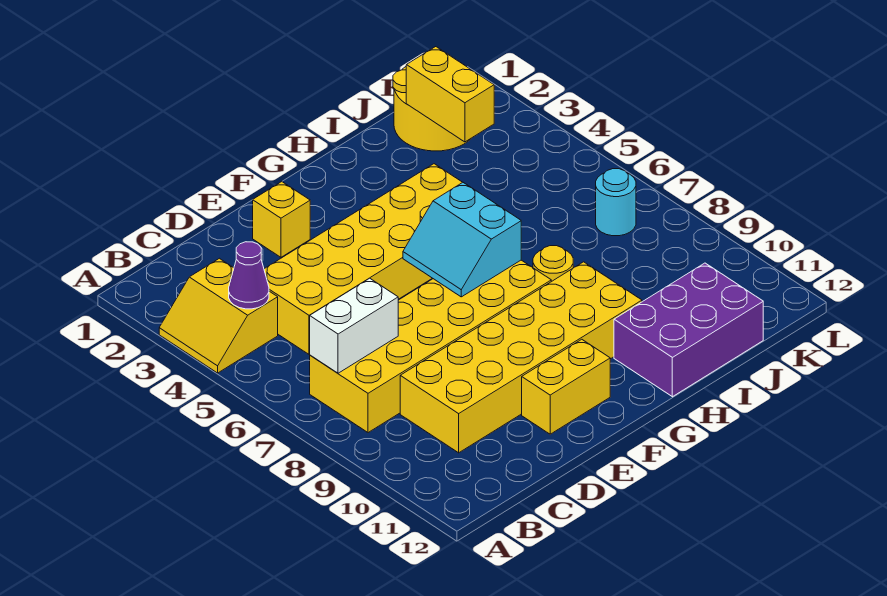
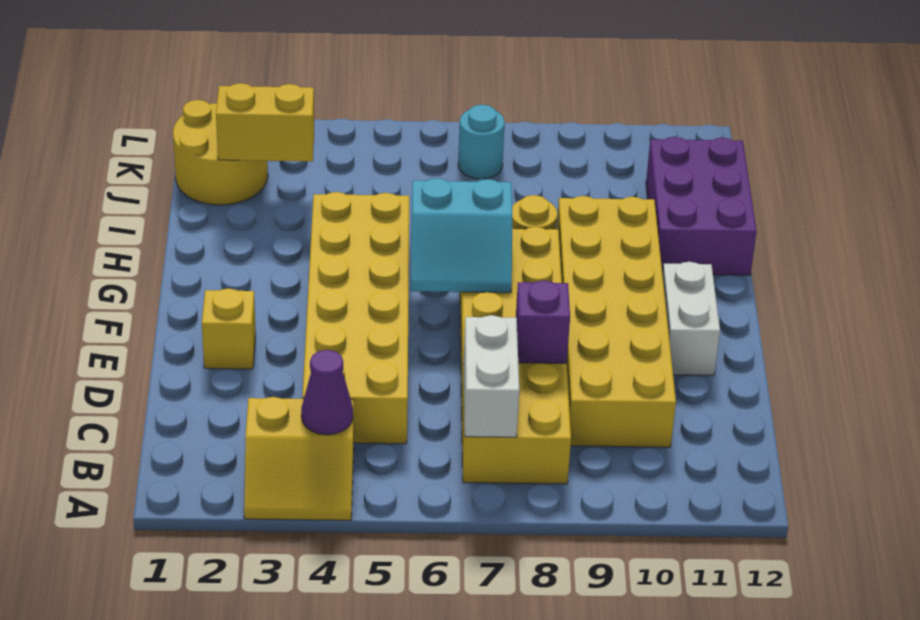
none -> purple 1x1 brick [516,280,570,363]
yellow 1x2 brick [522,339,610,434] -> white 1x2 brick [662,262,720,376]

